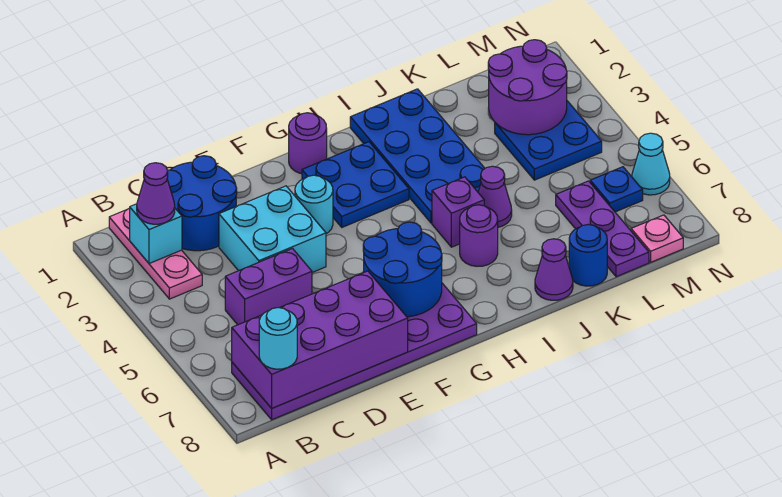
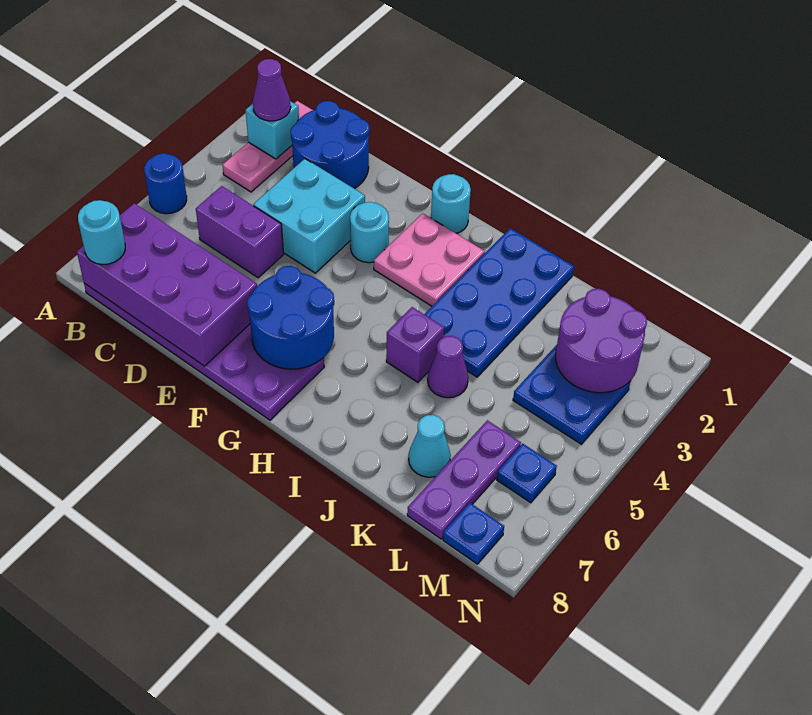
purple 1x1 round brick [289,113,327,174] -> cyan 1x1 round brick [431,174,471,233]
blue 2x2 plate [302,142,409,227] -> pink 2x2 plate [374,213,485,306]
purple 1x1 round brick [460,205,498,266] -> none
purple 1x1 cone [535,239,573,300] -> none
blue 1x1 round brick [569,225,607,286] -> blue 1x1 round brick moved to [144,153,187,214]
pink 1x1 plate [631,215,683,262] -> blue 1x1 plate [443,503,504,564]
cyan 1x1 cone [632,133,670,195] -> cyan 1x1 cone moved to [409,415,451,477]

